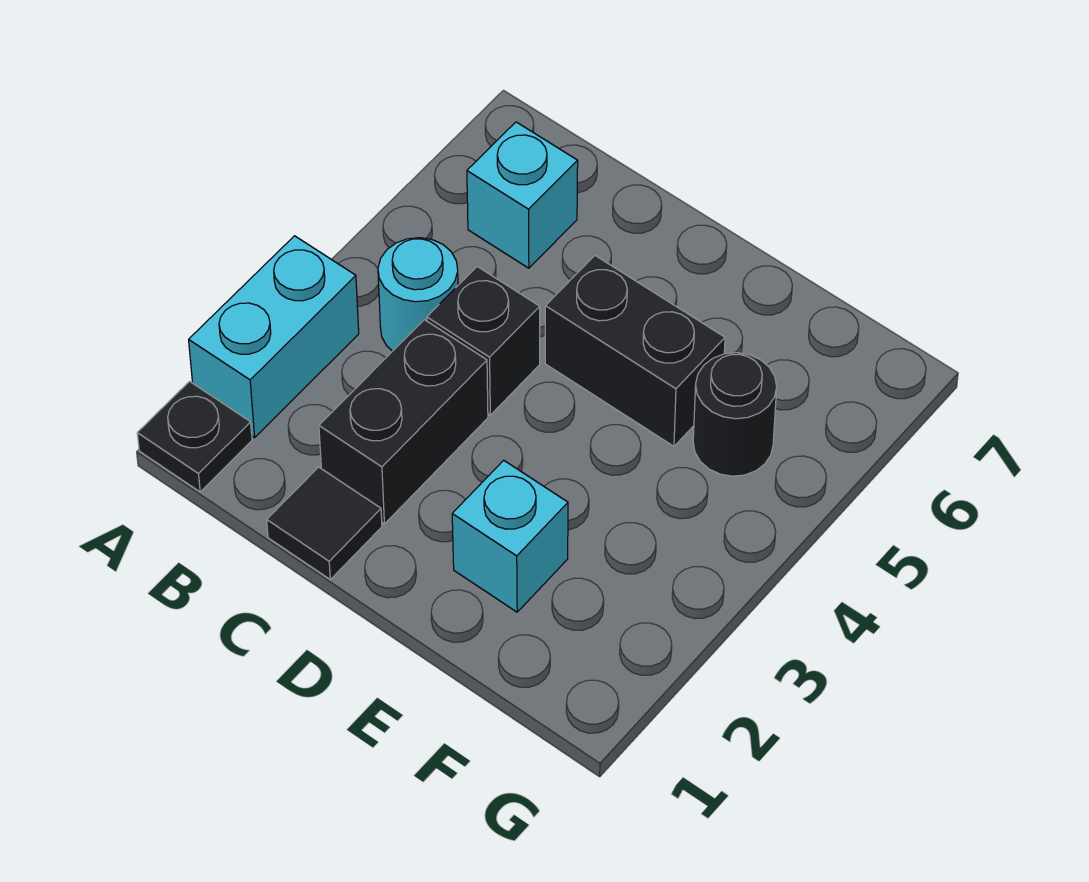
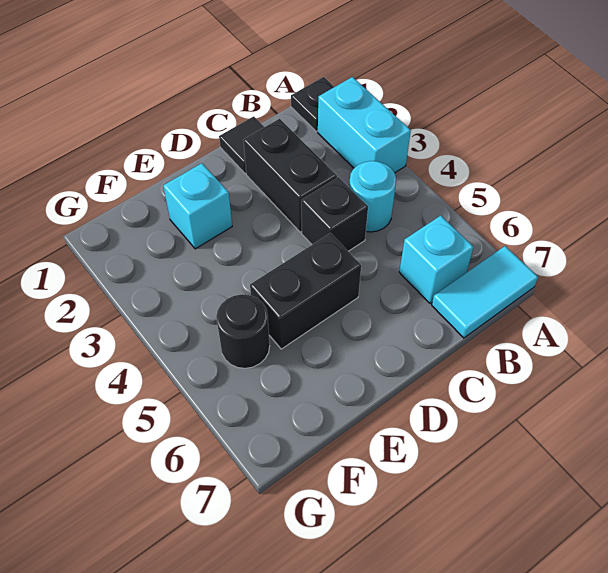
none -> cyan 1x2 tile [432,246,538,338]

